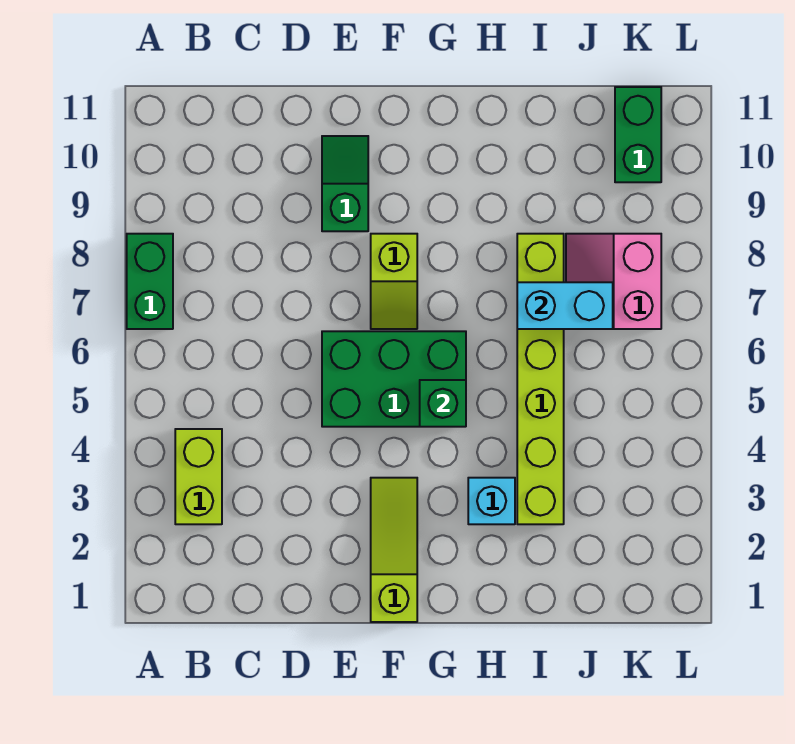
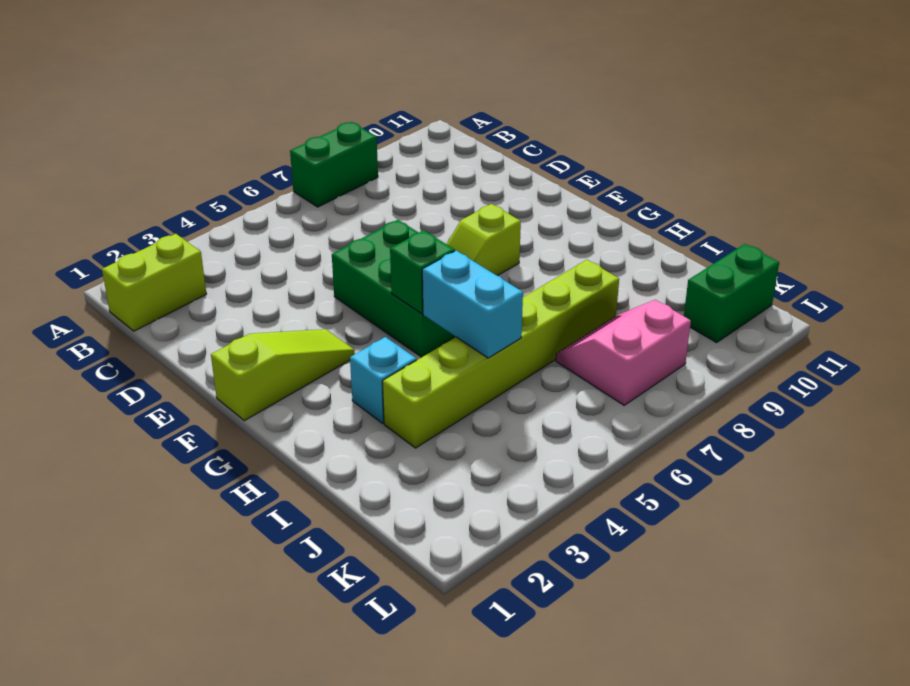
lime 1x2 brick [175,429,222,524] -> lime 1x2 brick moved to [102,234,206,331]
green 1x2 slope [322,136,368,231] -> none
cyan 1x2 brick [517,282,613,329] -> cyan 1x2 brick moved to [422,251,523,358]

